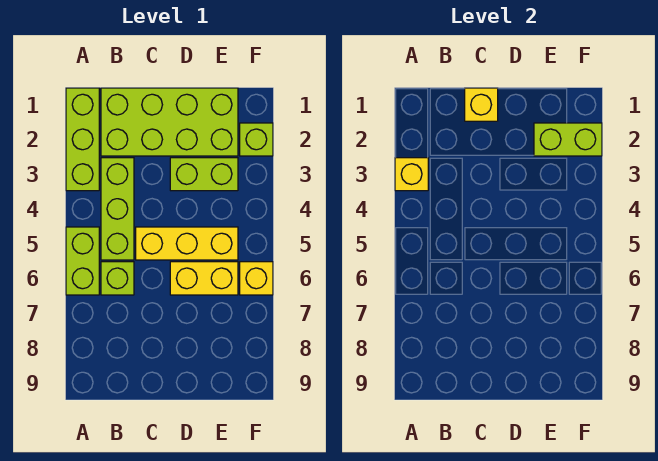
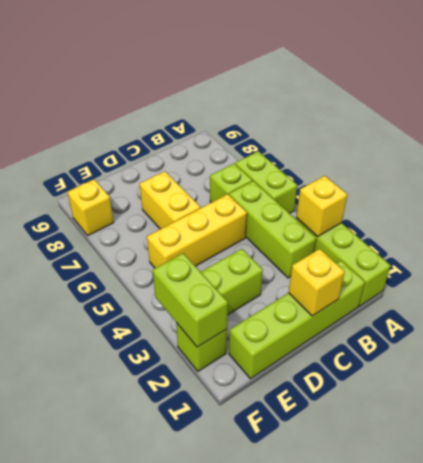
lime 2x4 brick [101,88,238,156] -> lime 1x4 brick [229,260,365,379]
yellow 1x2 brick [170,262,238,295] -> yellow 1x2 brick turned to [140,171,201,229]
lime 1x2 brick [534,123,602,156] -> lime 1x2 brick turned to [153,253,228,347]
yellow 1x1 brick [240,262,273,295] -> yellow 1x1 brick moved to [68,179,114,235]

